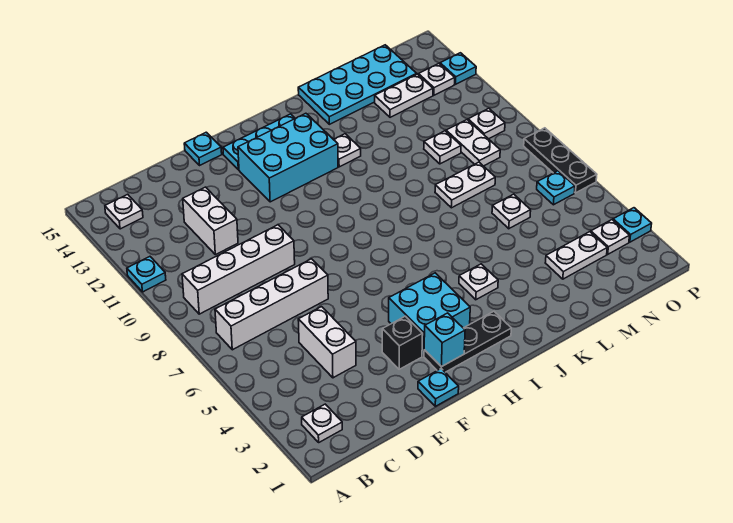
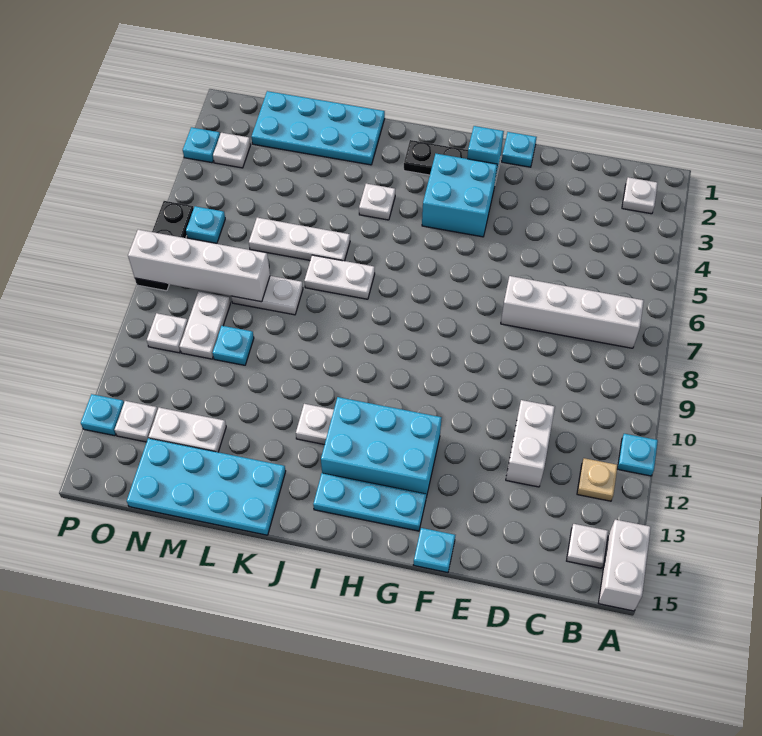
white 1x4 brick [182,225,295,314] -> white 1x4 brick moved to [128,230,270,302]
none -> tan 1x1 plate [577,458,618,501]
white 1x2 brick [298,307,356,378] -> white 1x2 brick moved to [599,520,651,611]
black 1x1 brick [382,316,423,369] -> none
none -> cyan 2x4 plate [252,91,385,165]
white 1x2 plate [545,232,607,279] -> white 1x2 plate moved to [304,255,375,299]
white 1x1 plate [492,194,531,229] -> white 1x3 plate [249,218,350,261]
white 1x1 plate [424,131,461,164] -> cyan 1x1 plate [213,326,254,365]

